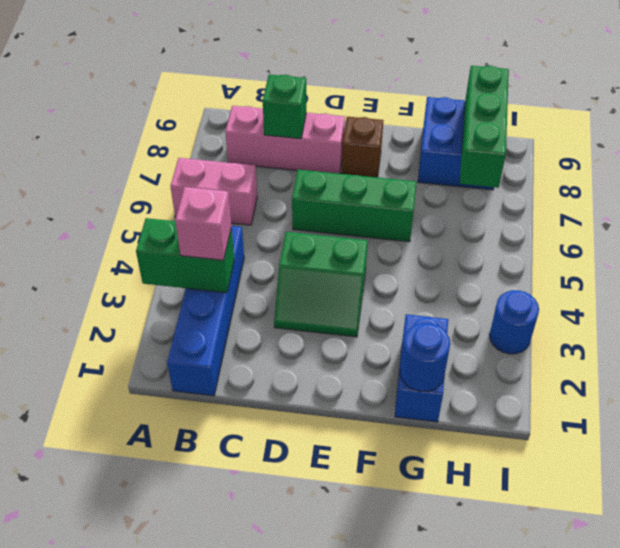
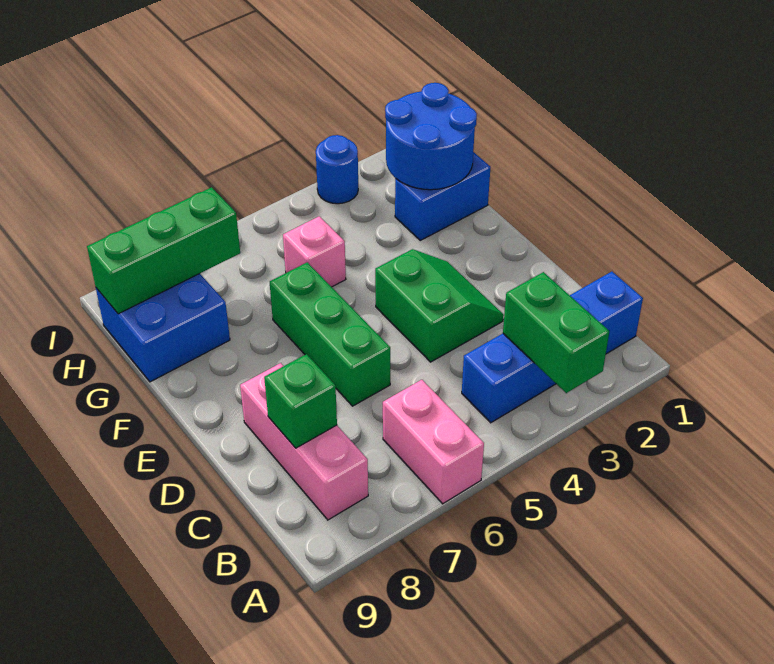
pink 1x1 brick [175,187,231,260] -> pink 1x1 brick moved to [283,216,346,287]
brown 1x1 brick [341,117,383,177] -> none
blue 1x1 round brick [400,323,450,391] -> blue 2x2 round brick [385,83,477,190]

